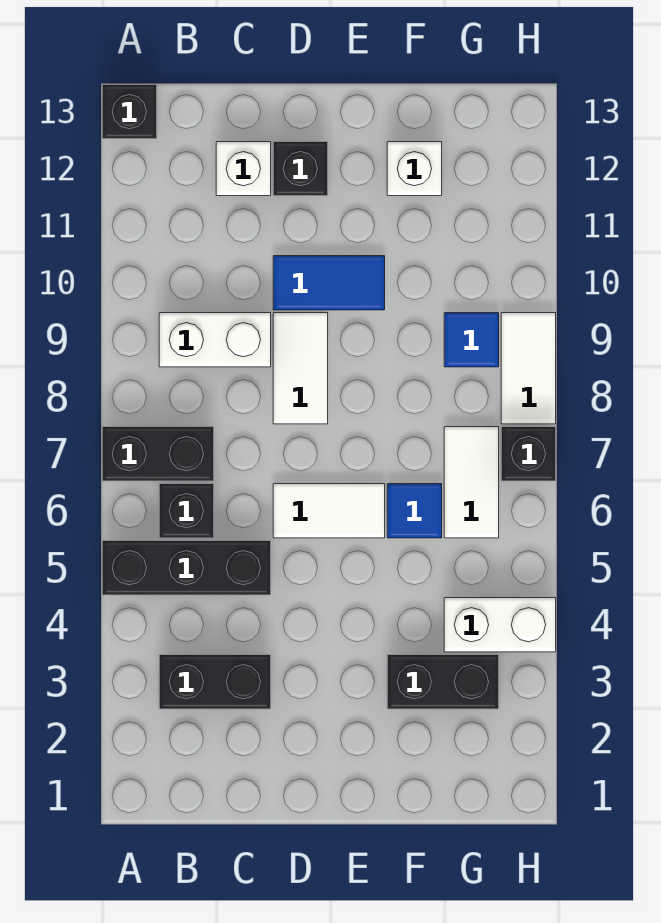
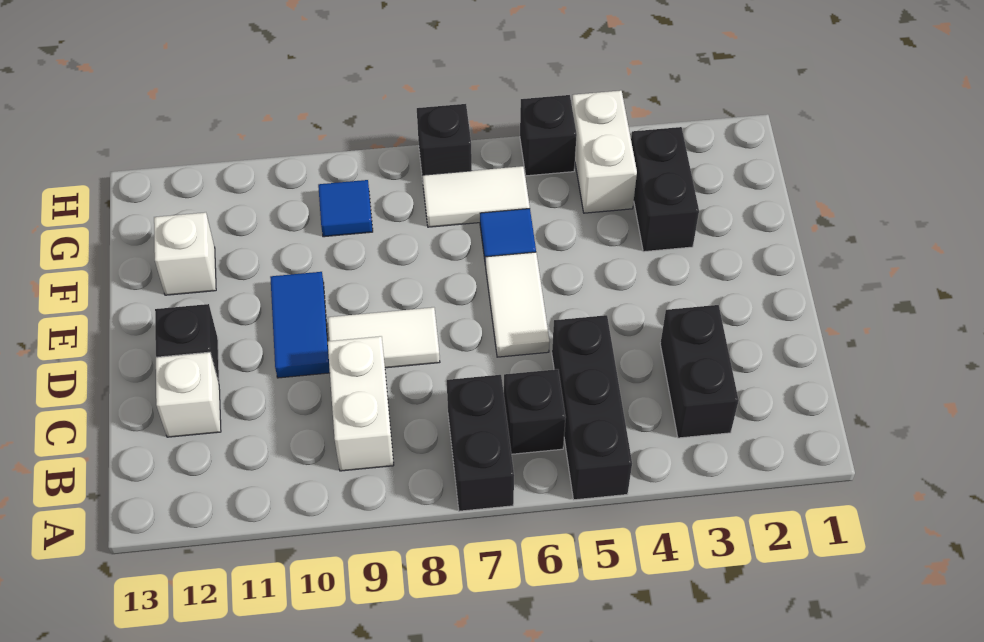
black 1x1 brick [102,85,157,139] -> black 1x1 brick moved to [520,95,577,176]
white 1x2 tile [501,313,556,424] -> none

